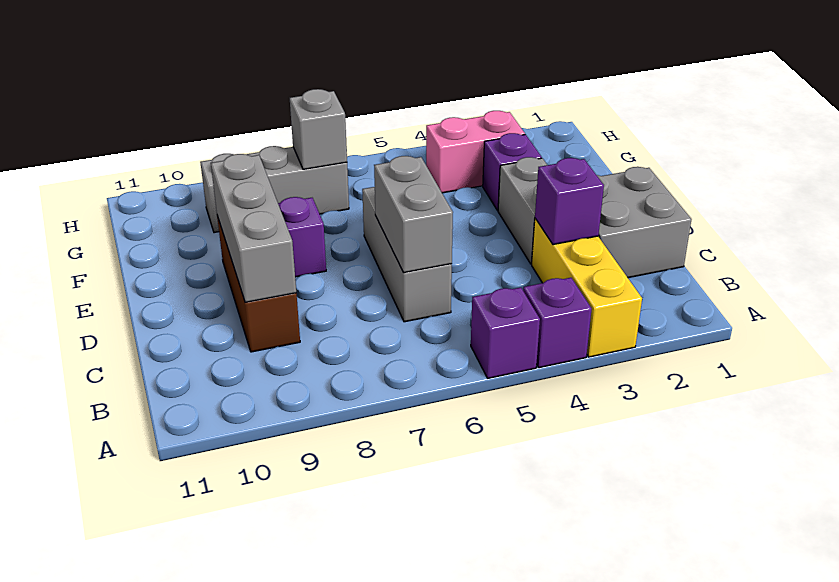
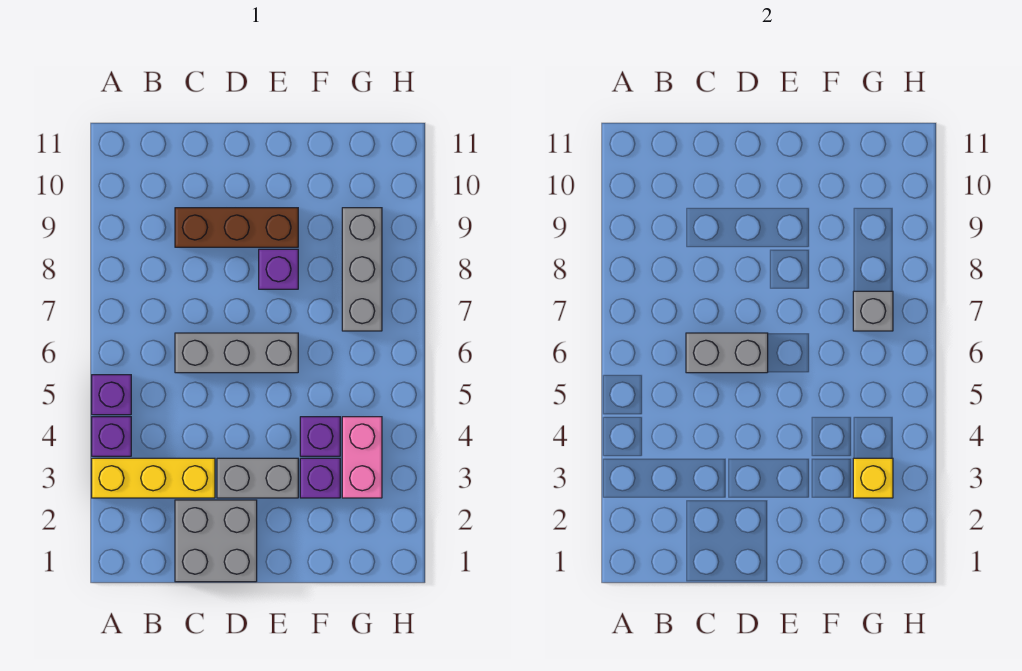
purple 1x1 brick [535,158,604,245] -> purple 1x1 brick moved to [300,417,340,456]
grey 1x3 brick [211,154,296,302] -> none
none -> yellow 1x1 brick [853,458,893,498]

